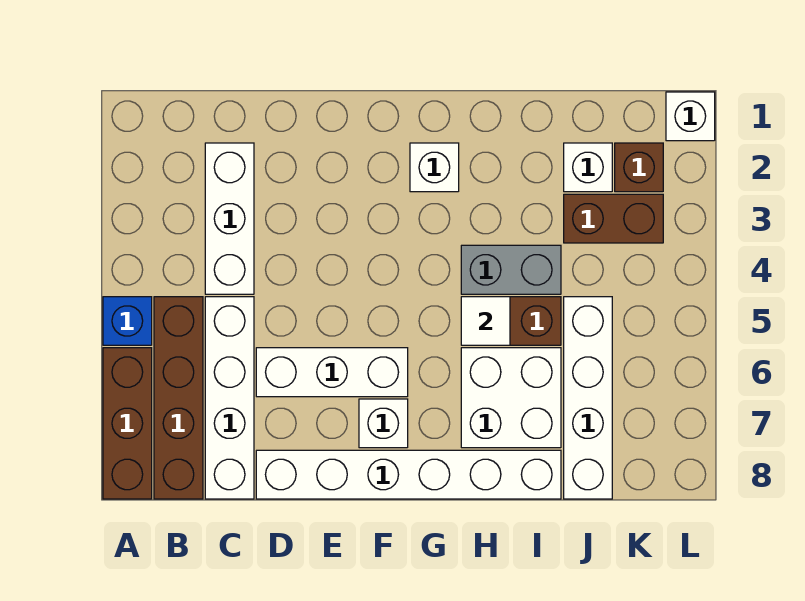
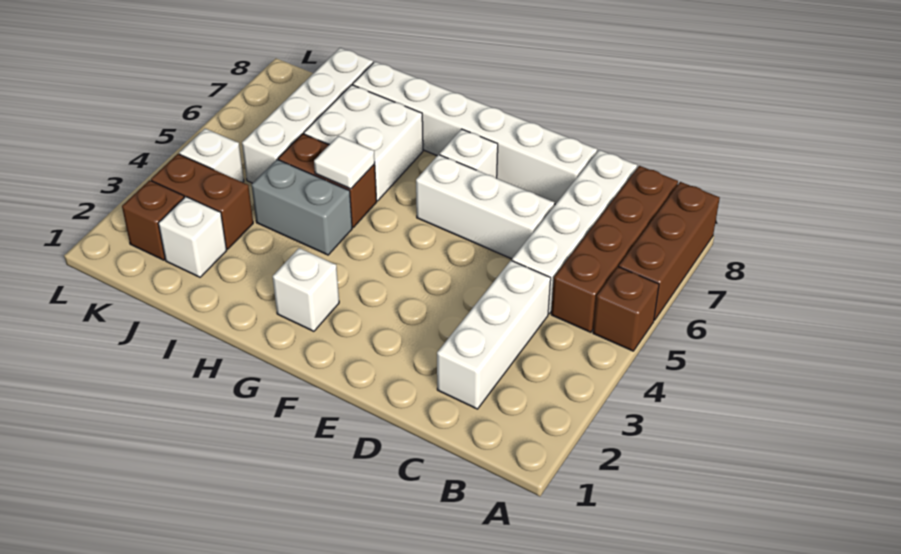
blue 1x1 brick [103,297,152,345] -> brown 1x1 brick [593,267,659,351]
white 1x1 brick [666,92,715,141] -> white 1x1 brick moved to [179,128,244,182]

